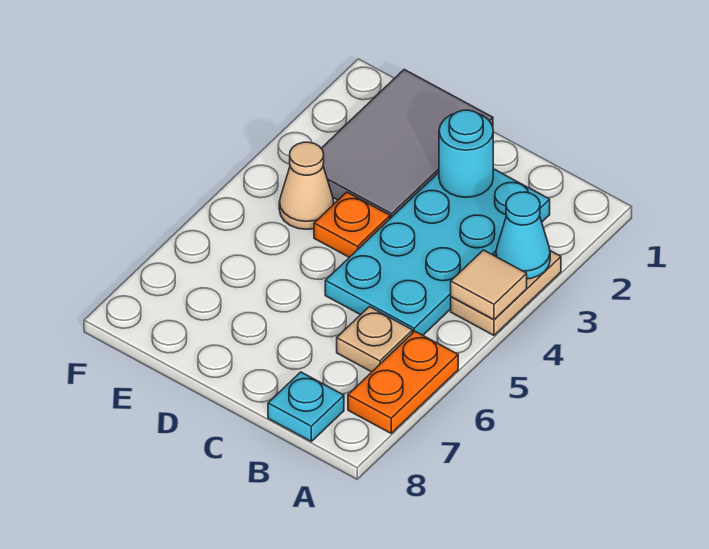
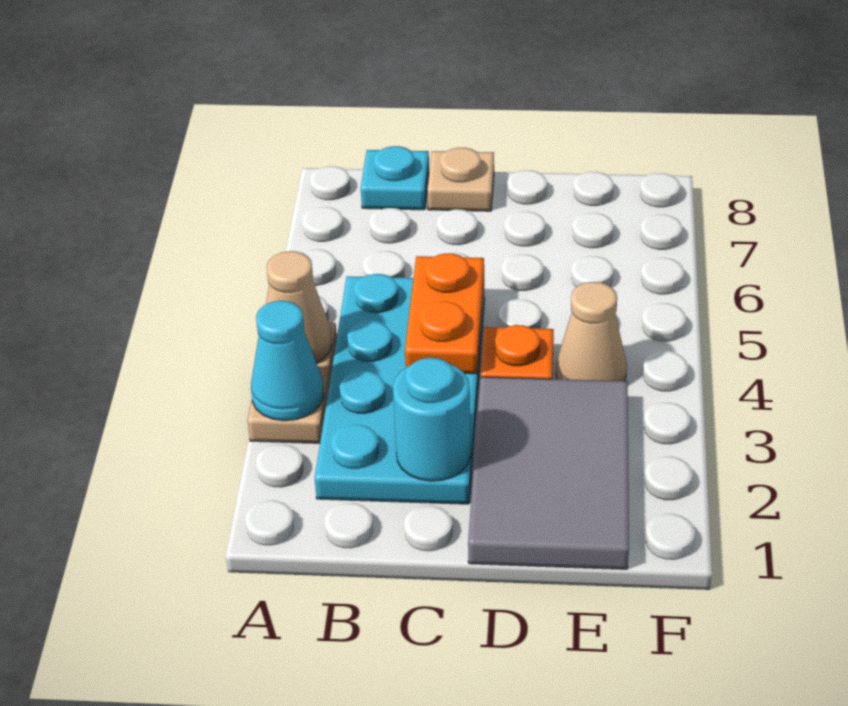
tan 1x1 tile [451,250,527,319] -> tan 1x1 cone [266,251,332,363]
orange 1x2 plate [348,331,458,433] -> orange 1x2 plate moved to [405,253,484,374]
tan 1x1 plate [337,307,413,372] -> tan 1x1 plate moved to [427,148,494,211]

